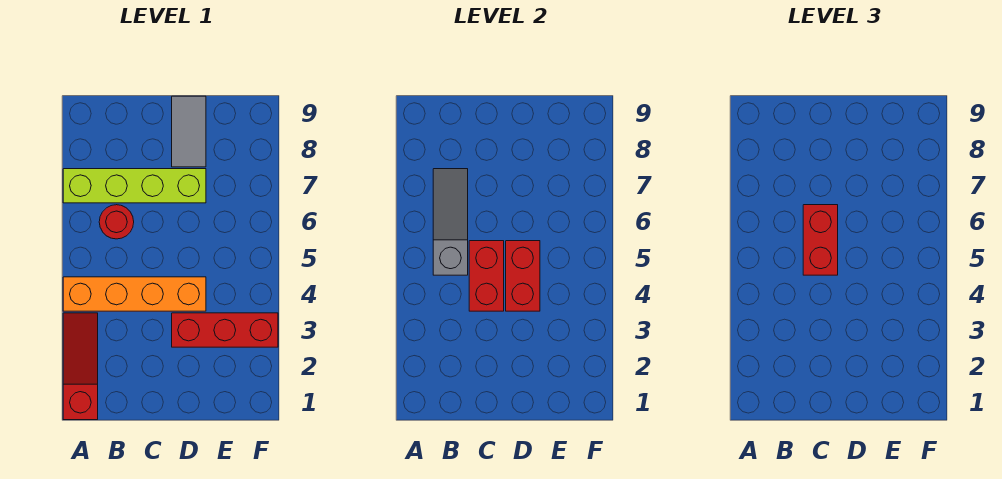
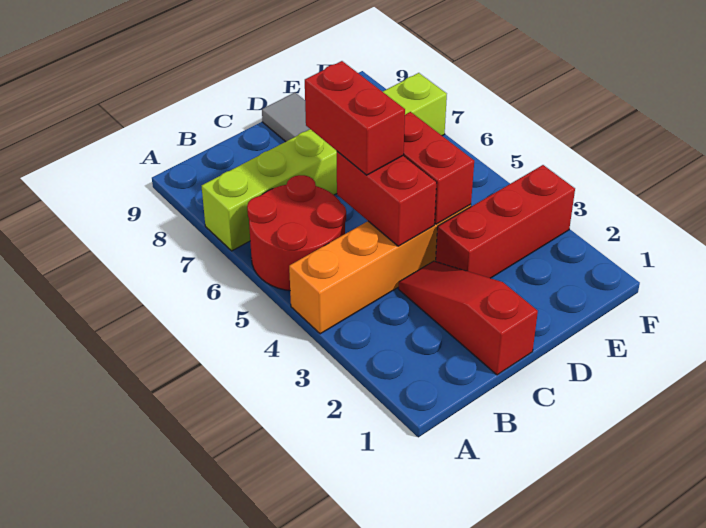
red 1x3 slope [63,313,98,420] -> red 1x3 slope moved to [399,261,538,375]
lime 1x4 brick [63,169,206,203] -> lime 1x6 brick [202,73,447,251]
grey 1x3 slope [433,169,468,275] -> none
red 1x1 round brick [99,205,134,239] -> red 2x2 round brick [247,175,346,291]

